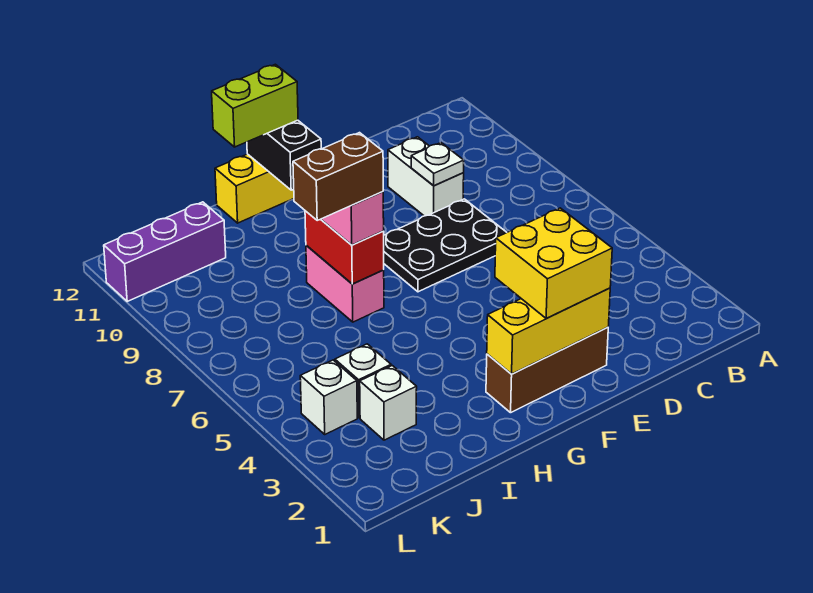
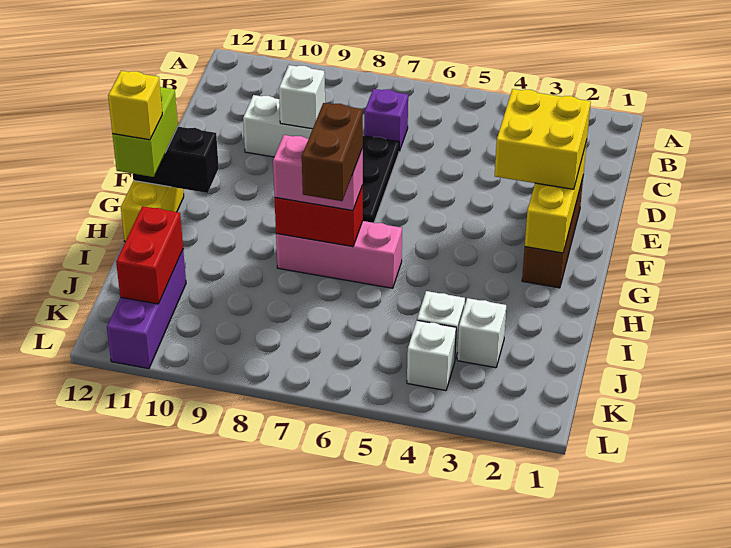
none -> purple 1x1 brick [364,89,408,151]
white 1x1 plate [411,143,464,186] -> white 1x1 brick [279,65,325,129]
pink 1x2 brick [306,245,384,322] -> pink 1x3 brick [276,221,402,288]
none -> yellow 1x1 brick [108,71,162,140]
none -> red 1x2 brick [116,206,183,304]

